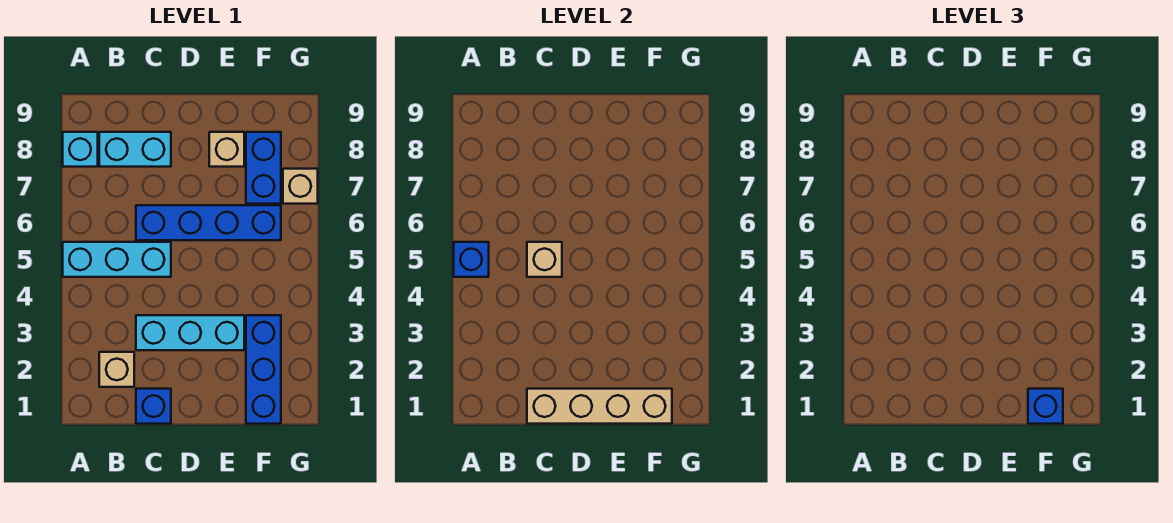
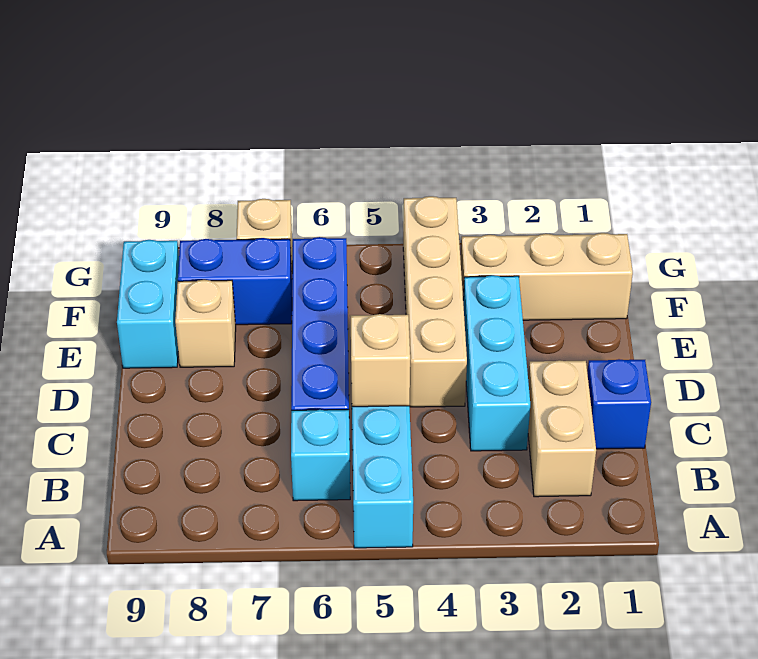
blue 1x1 brick [454,242,489,277] -> none
cyan 1x1 brick [63,132,98,167] -> cyan 1x1 brick moved to [291,410,350,501]
tan 1x1 brick [99,352,134,387] -> tan 1x2 brick [528,360,596,497]
cyan 1x2 brick [99,132,171,167] -> cyan 1x2 brick moved to [117,240,179,368]
tan 1x4 brick [527,389,672,424] -> tan 1x4 brick moved to [403,196,467,407]
blue 1x3 brick [246,315,281,424] -> tan 1x3 brick [461,233,633,320]
blue 1x1 brick [1028,389,1063,424] -> none

